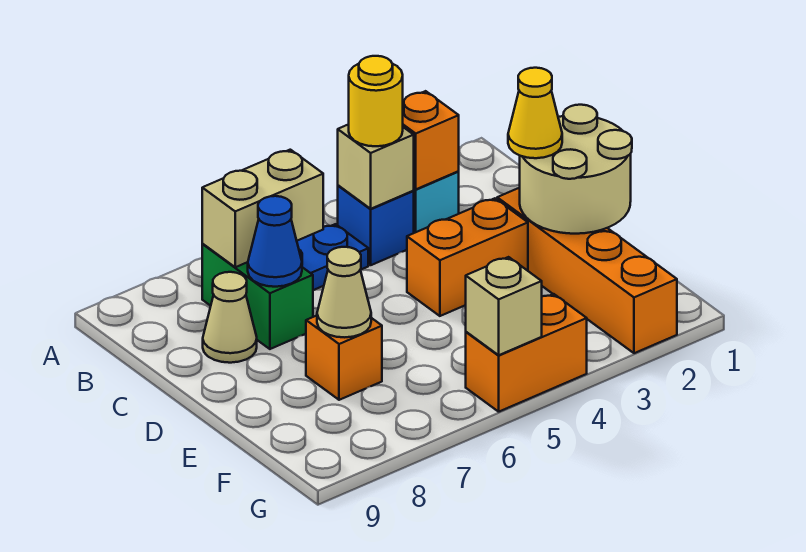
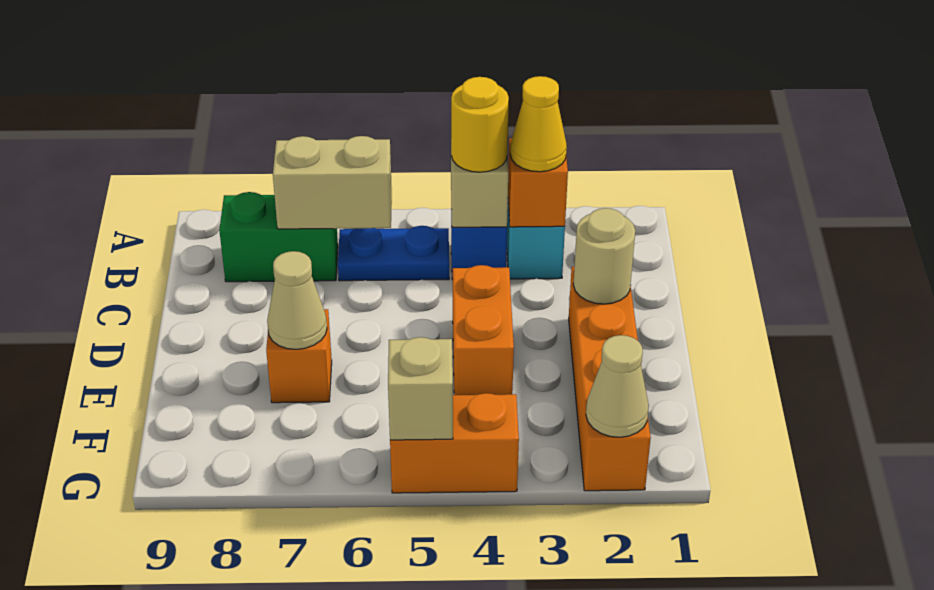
green 1x2 brick [202,244,313,349] -> green 1x2 brick turned to [219,192,338,282]
blue 1x1 cone [248,196,302,287] -> none
tan 1x1 cone [203,272,257,363] -> tan 1x1 cone moved to [586,335,649,437]
tan 2x2 round brick [520,105,632,234] -> tan 1x1 round brick [573,208,635,304]
yellow 1x1 cone [508,68,562,158] -> yellow 1x1 cone moved to [510,76,567,172]
orange 1x2 brick [407,198,528,316] -> orange 1x2 brick turned to [453,265,514,395]

